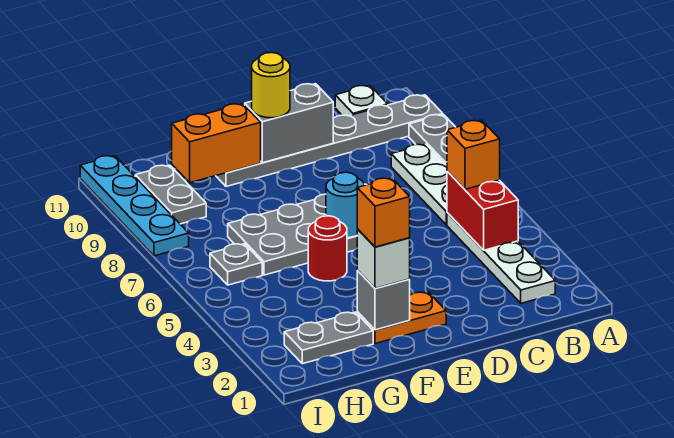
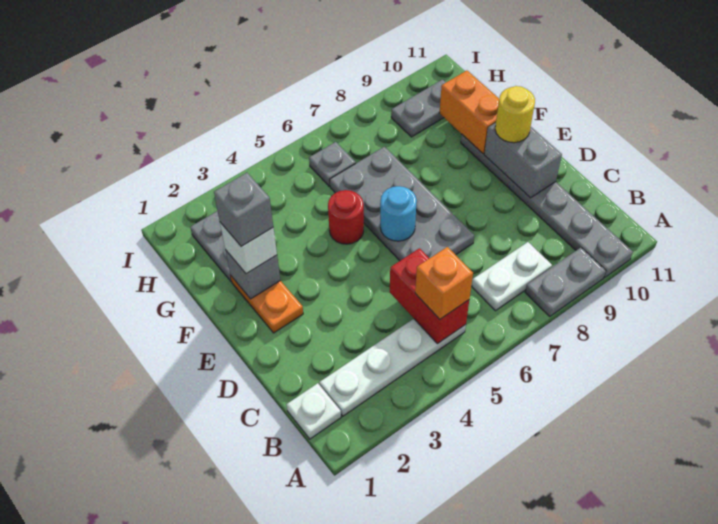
red 1x2 brick [447,172,518,250] -> red 1x2 brick turned to [390,248,469,344]
white 1x3 plate [391,144,447,225] -> white 1x2 plate [472,242,552,311]
white 1x1 plate [335,85,388,116] -> white 1x1 plate moved to [286,383,341,439]
orange 1x1 brick [357,178,410,247] -> grey 1x1 brick [214,173,273,246]
cyan 1x4 plate [80,156,189,256] -> none

